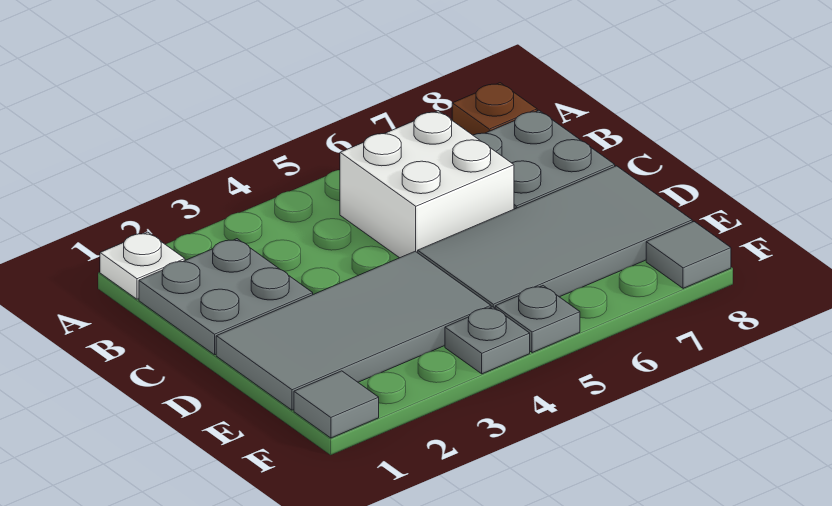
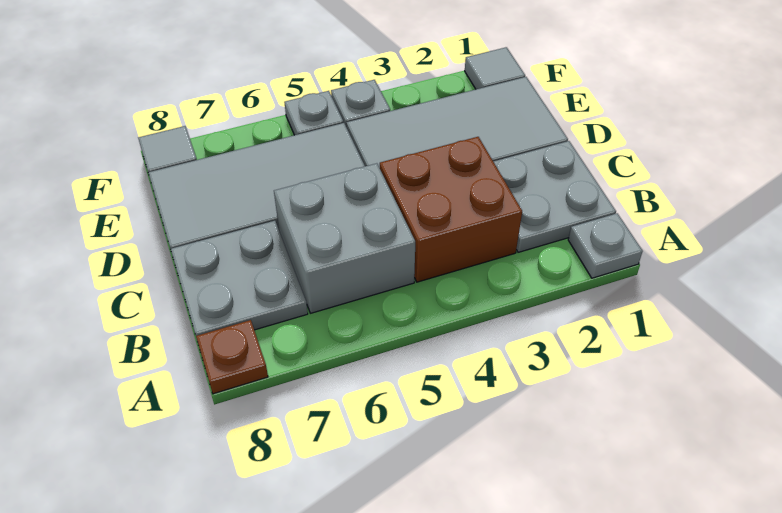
white 1x1 plate [100,232,185,299] -> grey 1x1 plate [568,213,643,278]
none -> brown 2x2 brick [380,137,522,282]
white 2x2 brick [340,111,514,258] -> grey 2x2 brick [274,163,415,313]

